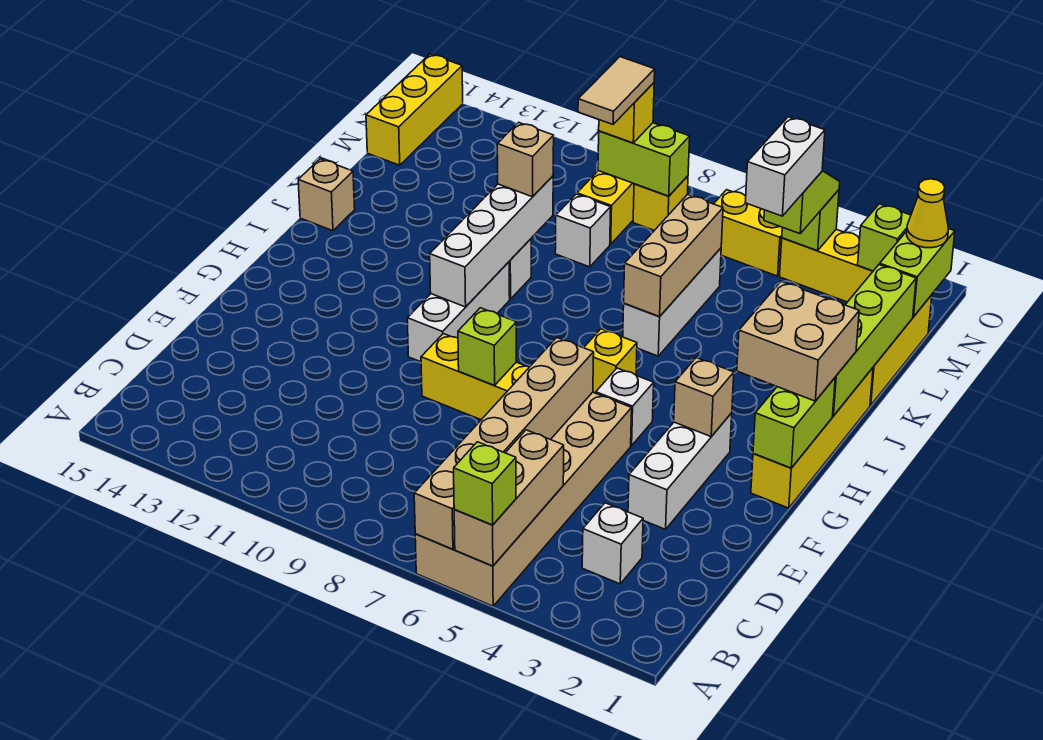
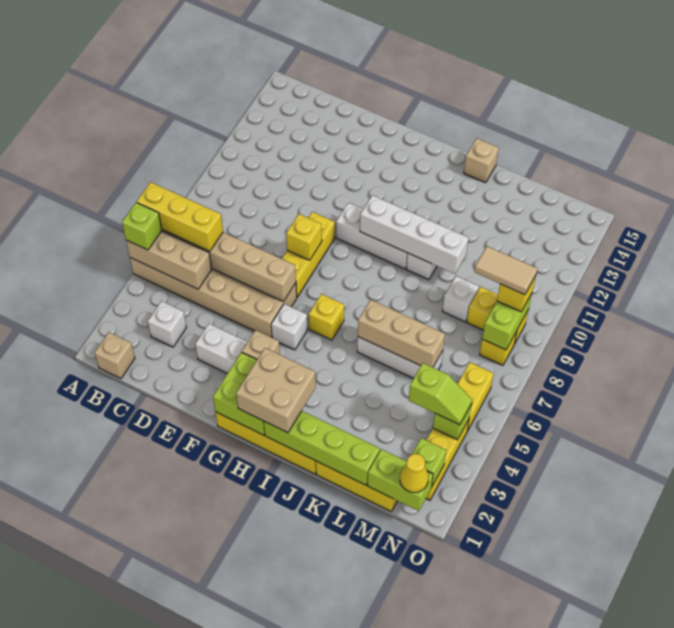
lime 1x1 brick [458,308,516,385] -> yellow 1x1 brick [286,214,322,260]
lime 1x2 brick [753,378,835,468] -> lime 2x2 brick [213,352,265,435]
tan 1x1 brick [497,122,554,197] -> tan 1x1 brick moved to [95,332,135,379]
white 1x2 brick [745,117,825,216] -> none
yellow 1x3 brick [366,54,463,165] -> yellow 1x3 brick moved to [137,182,223,251]

